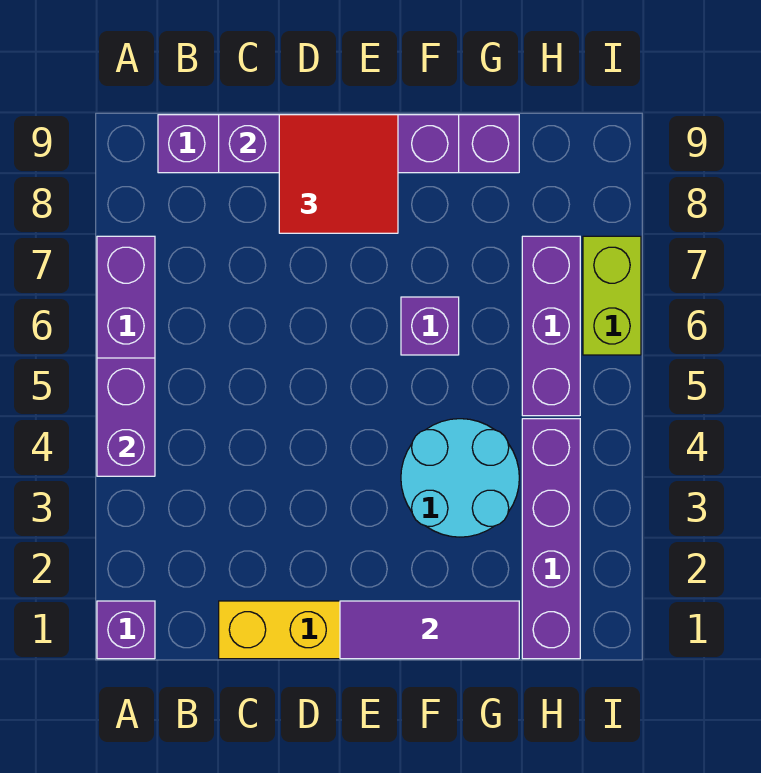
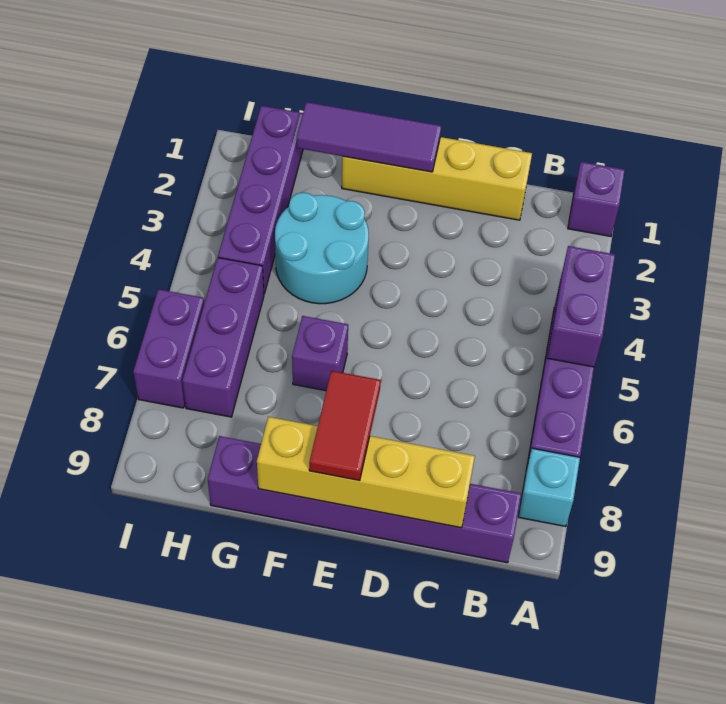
none -> cyan 1x1 brick [518,448,580,527]
purple 1x4 brick [219,115,459,173] -> yellow 1x4 brick [257,417,475,528]
red 2x2 tile [279,115,398,233] -> red 1x2 tile [309,371,381,481]
lime 1x2 brick [583,236,641,355] -> purple 1x2 brick [133,289,204,408]

